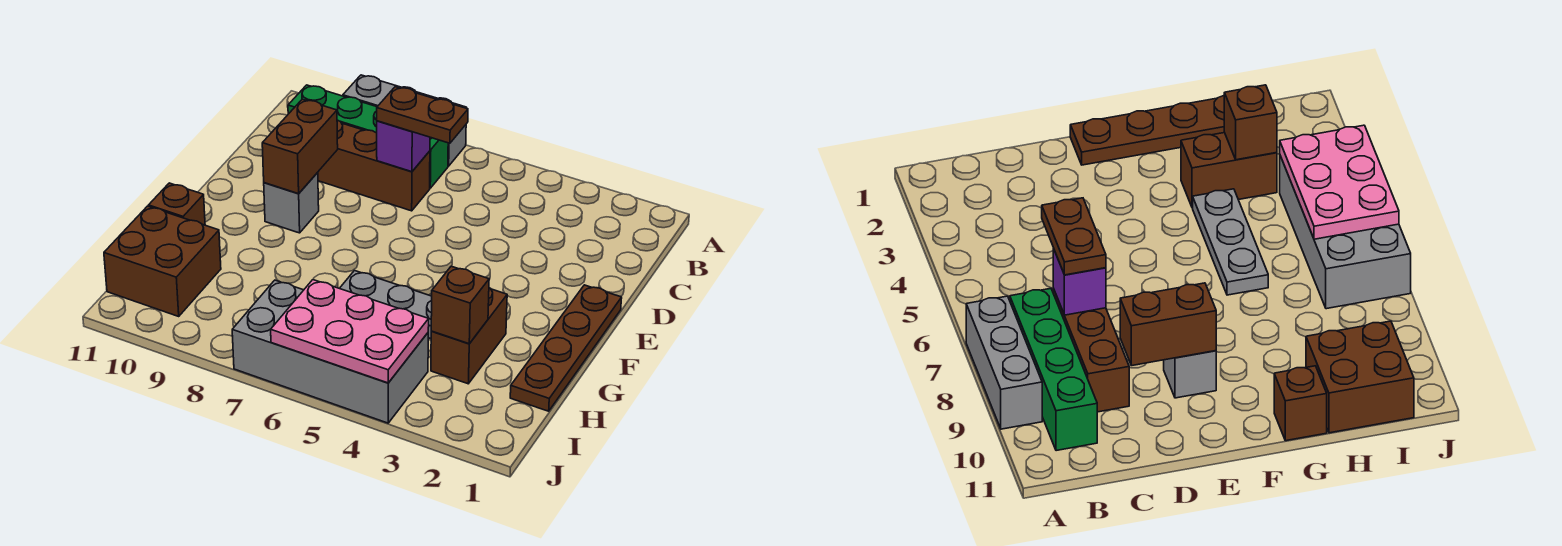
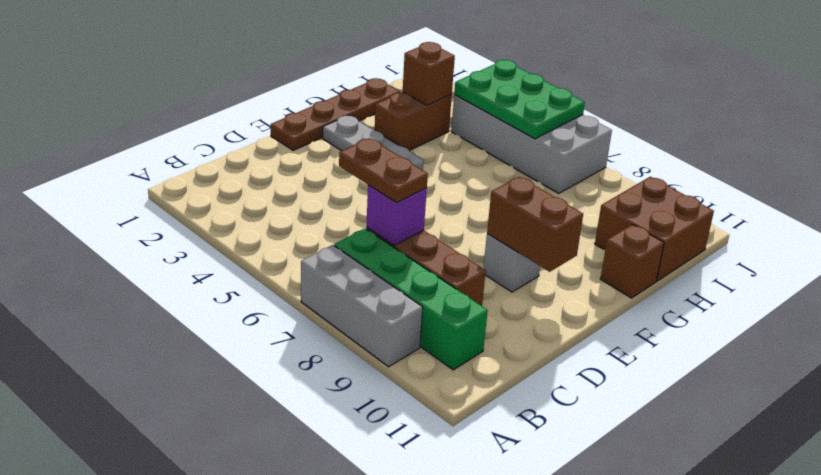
brown 1x2 brick [262,99,338,194] -> brown 1x2 brick turned to [487,177,583,272]
grey 1x3 plate [340,271,432,339] -> grey 1x3 plate moved to [323,115,424,170]
pink 2x3 plate [271,280,429,383] -> green 2x3 plate [454,60,585,139]

